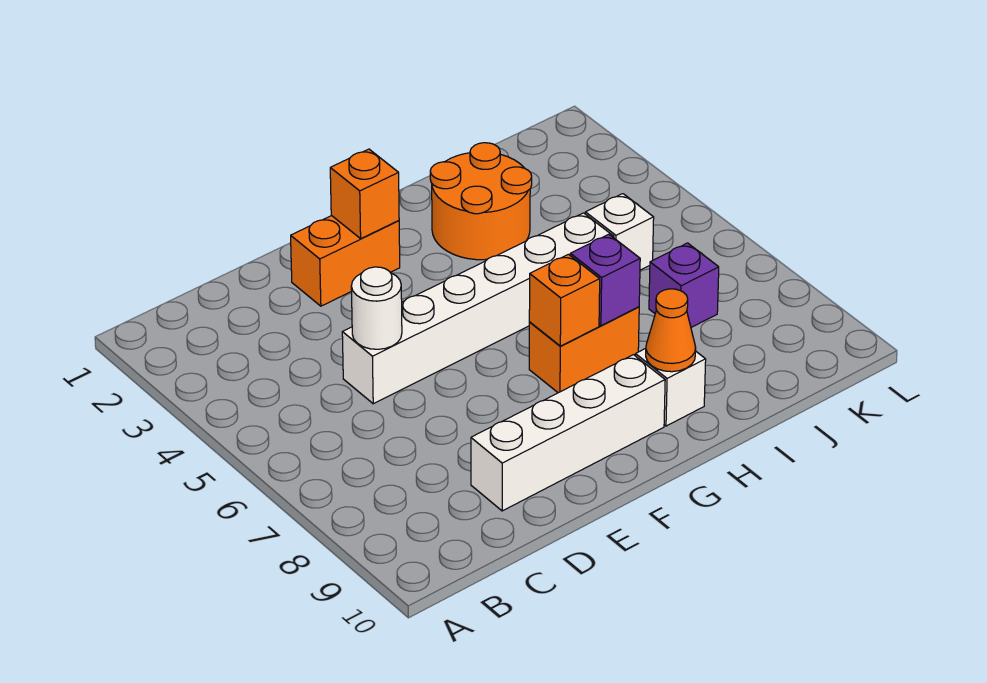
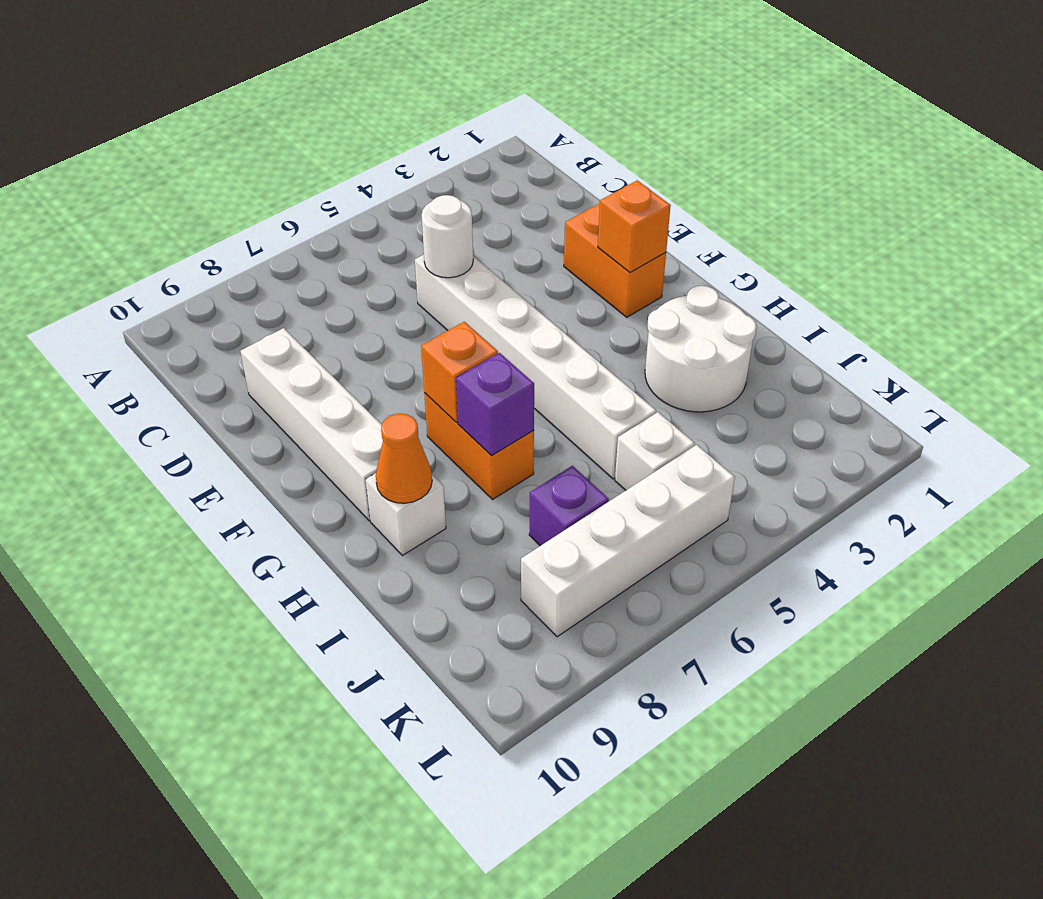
orange 2x2 round brick [430,143,532,260] -> white 2x2 round brick [645,286,756,412]
none -> white 1x4 brick [521,445,735,637]

